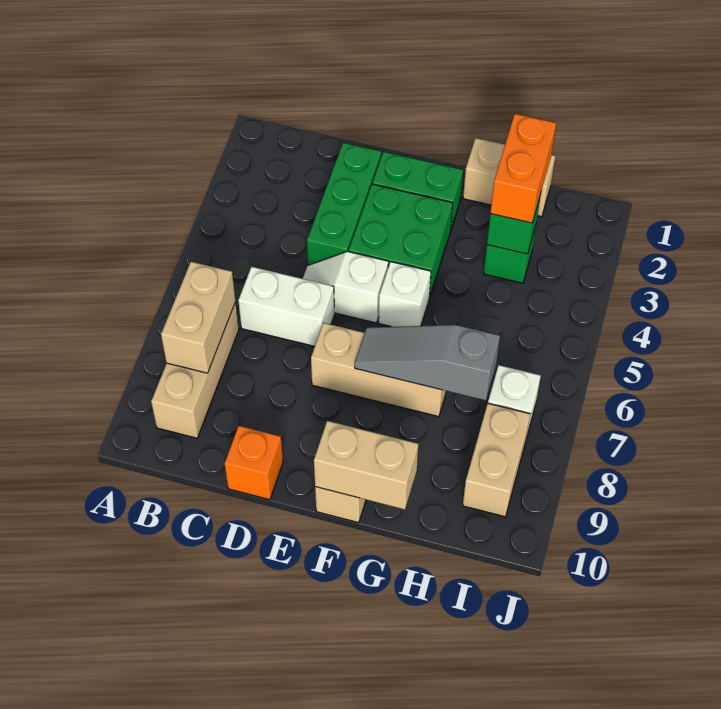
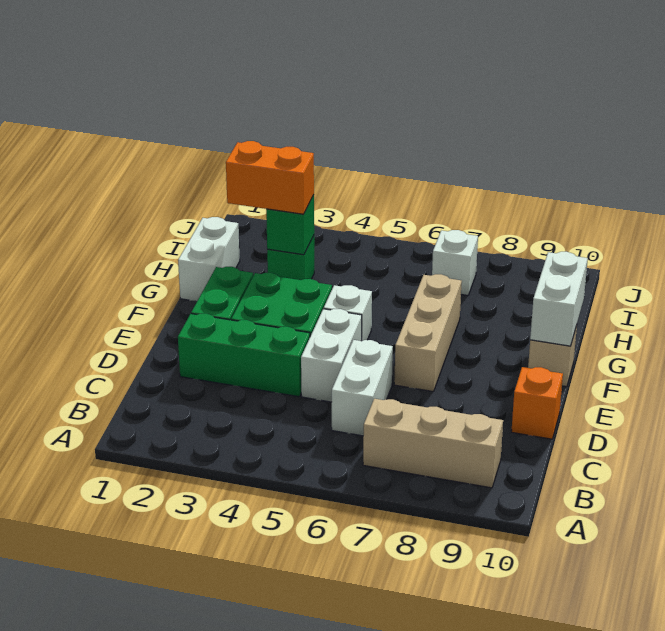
tan 1x2 brick [161,262,235,373] -> none
white 1x2 slope [303,251,388,323] -> white 1x2 brick [301,309,362,402]
grey 1x3 slope [355,325,500,400] -> none
tan 1x2 brick [314,421,418,509] -> white 1x2 brick [530,252,588,346]
tan 1x2 brick [463,138,555,217] -> white 1x2 brick [178,217,240,301]
tan 1x2 brick [463,403,531,517] -> none

